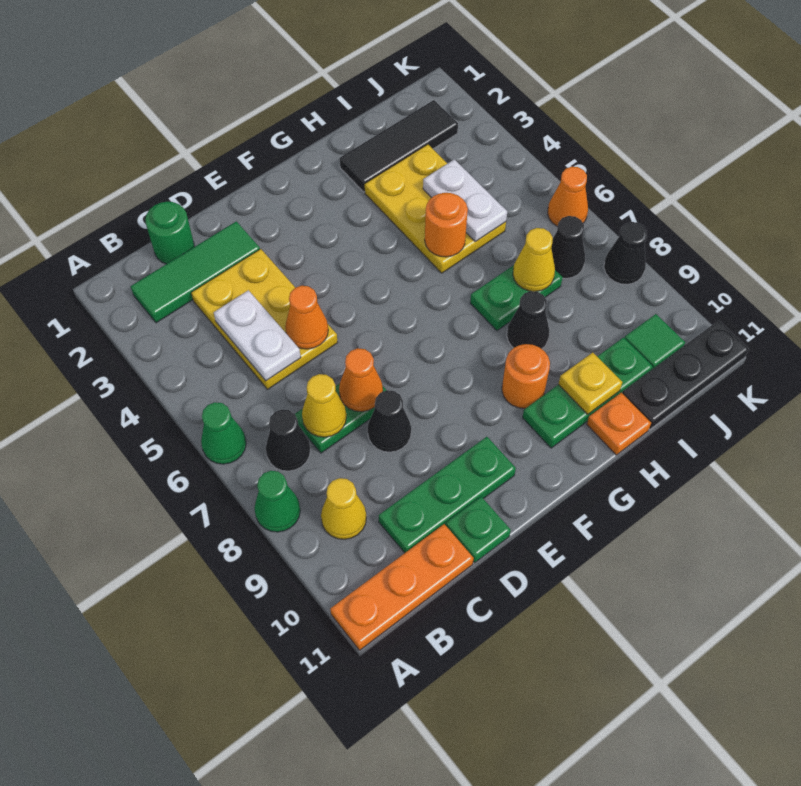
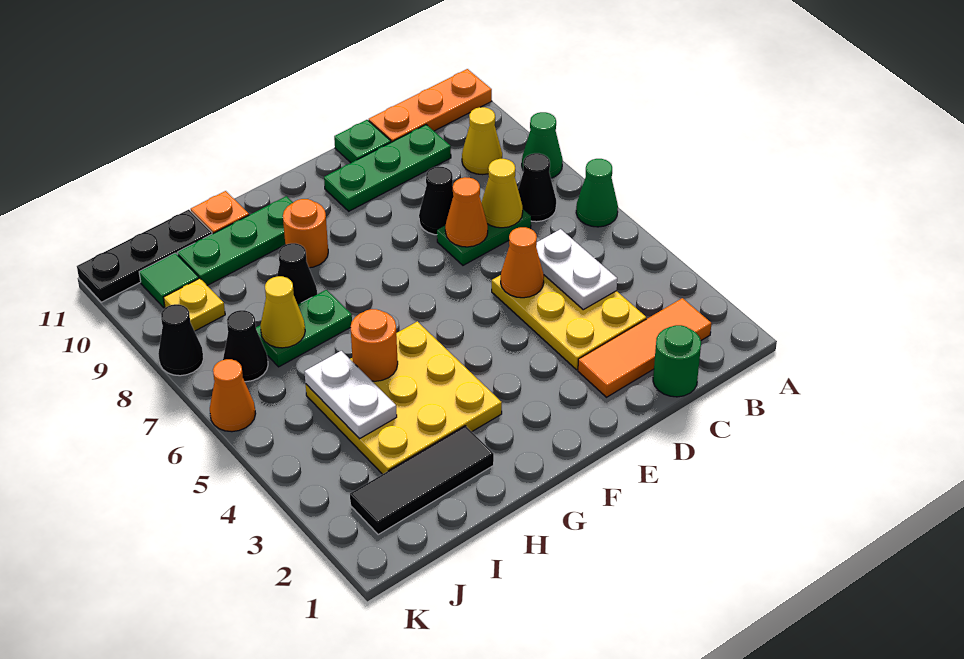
green 1x3 tile [131,221,260,323] -> orange 1x3 tile [578,298,712,397]
yellow 2x3 plate [365,144,506,273] -> yellow 3x3 plate [306,321,502,474]
yellow 1x1 plate [559,353,622,414] -> yellow 1x1 plate moved to [164,278,225,331]

